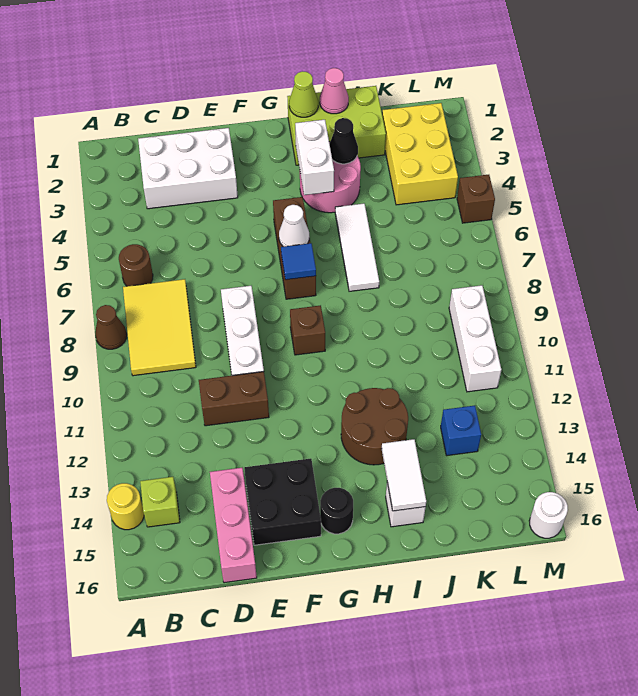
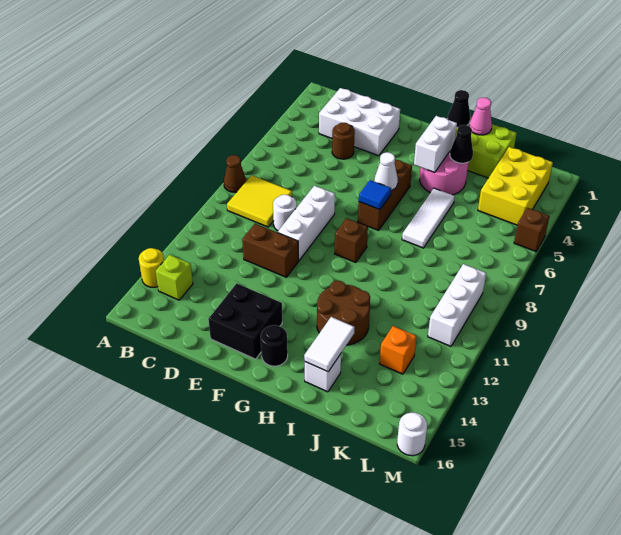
brown 1x1 round brick [119,244,153,286] -> brown 1x1 round brick moved to [332,123,355,159]
yellow 2x3 tile [123,279,196,376] -> yellow 2x2 tile [227,175,292,227]
none -> white 1x1 round brick [273,195,297,231]
pink 1x3 brick [210,468,257,583] -> none
lime 1x1 cone [289,71,318,117] -> black 1x1 cone [448,90,470,127]
blue 1x1 brick [441,406,481,456] -> orange 1x1 brick [379,326,417,374]

